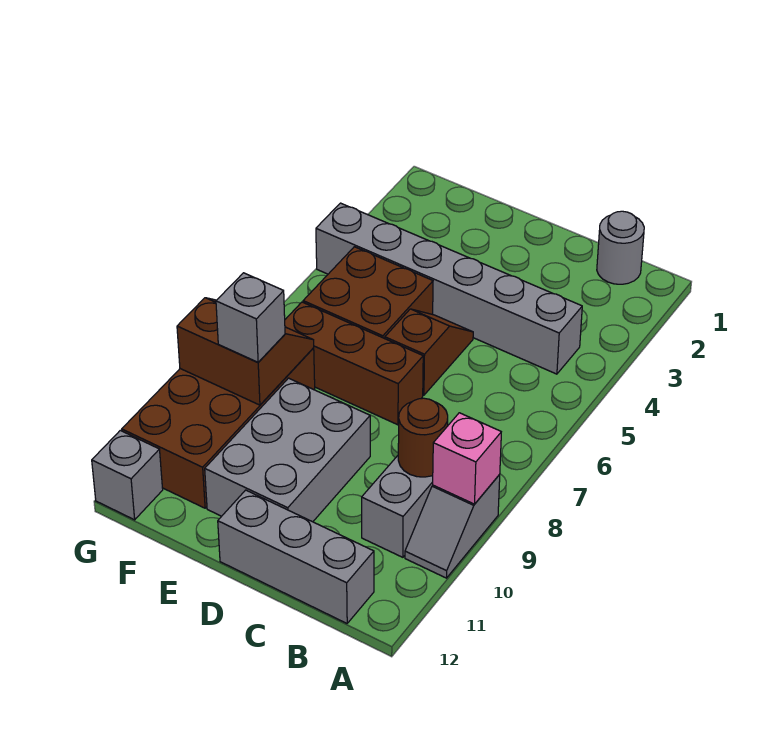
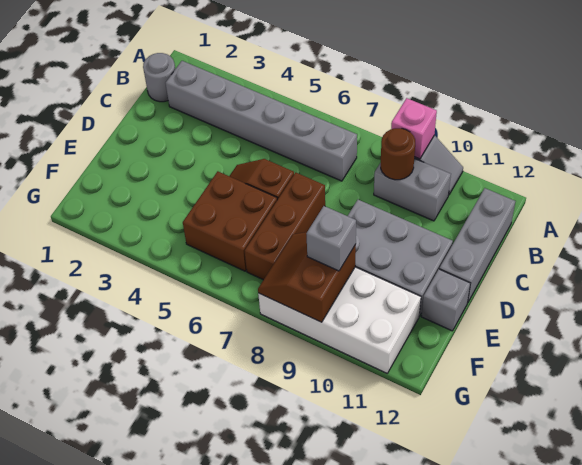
grey 1x6 brick [316,203,582,374] -> grey 1x6 brick turned to [166,61,357,181]
brown 2x4 brick [122,348,315,508] -> white 2x4 brick [258,267,421,373]
grey 1x1 brick [92,431,163,520] -> grey 1x1 brick moved to [421,269,470,331]

